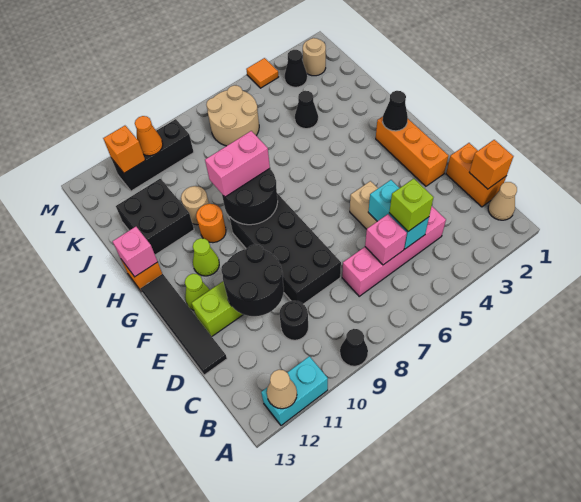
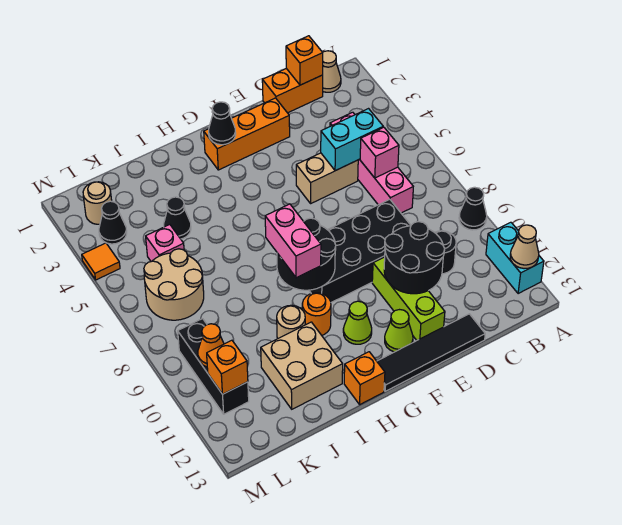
lime 1x1 brick [389,179,433,231] -> none
pink 1x1 brick [112,227,158,277] -> pink 1x1 brick moved to [146,225,184,262]
black 2x2 brick [116,179,194,255] -> tan 2x2 brick [261,322,343,409]

